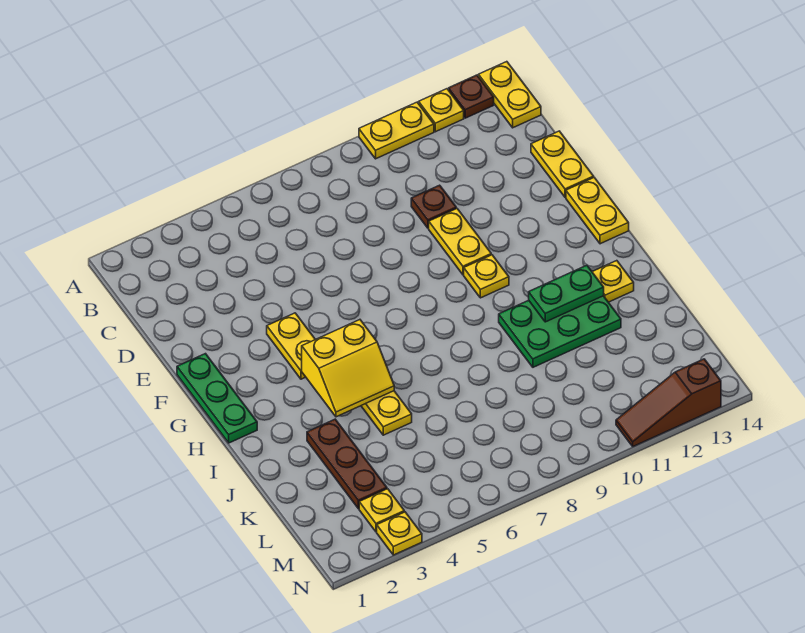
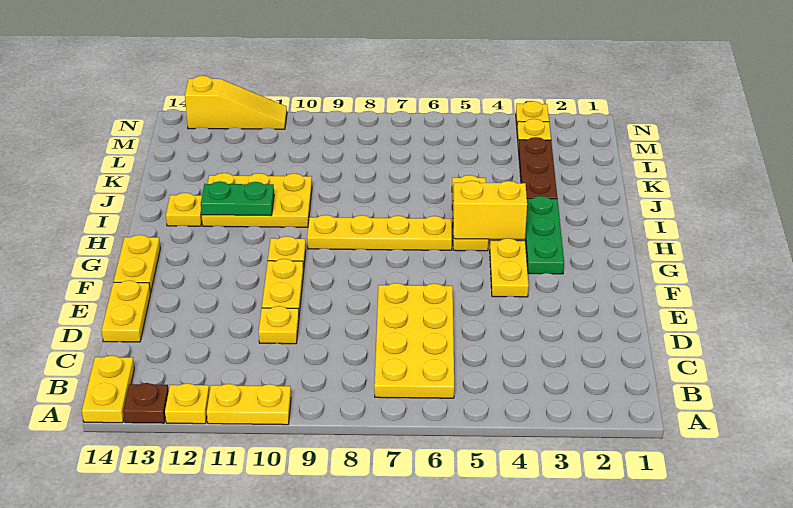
none -> yellow 2x4 plate [374,283,454,398]
brown 1x1 plate [411,185,456,228] -> yellow 1x1 plate [259,306,299,344]
green 1x3 plate [177,354,257,443] -> green 1x3 plate moved to [525,196,564,274]
none -> yellow 1x4 plate [307,215,452,250]
green 2x3 plate [499,296,621,367] -> yellow 2x3 plate [202,173,312,227]
brown 1x3 slope [616,359,721,446] -> yellow 1x3 slope [185,76,287,129]

